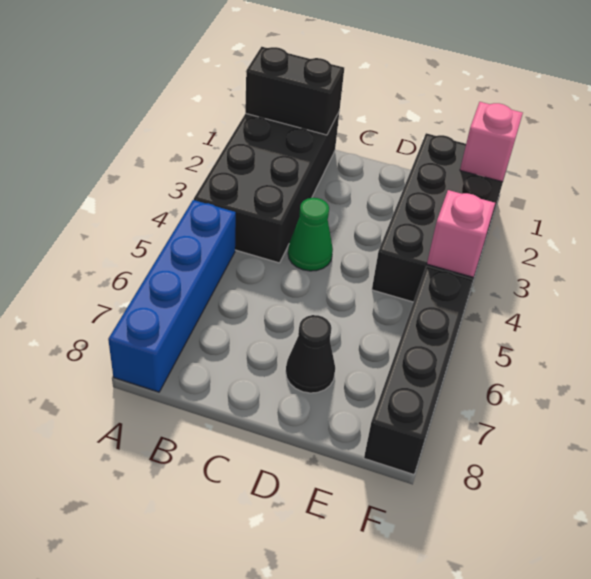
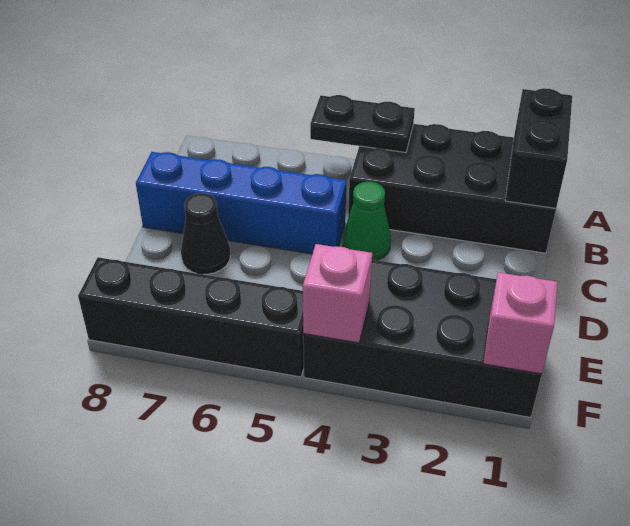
none -> black 1x2 plate [310,95,415,153]
blue 1x4 brick [108,200,236,392] -> blue 1x4 brick moved to [136,152,347,254]

